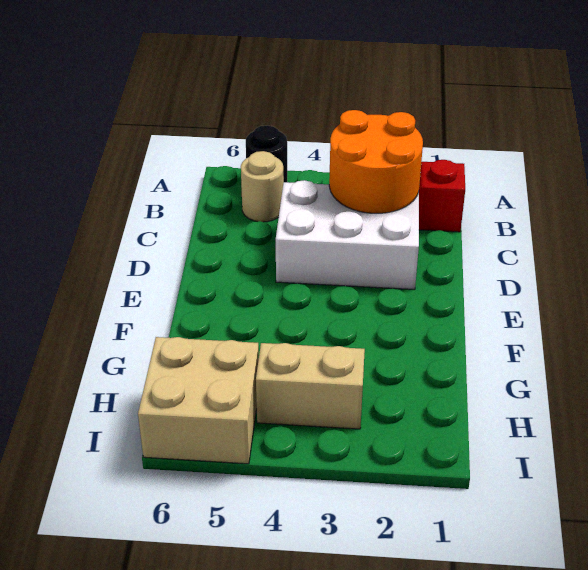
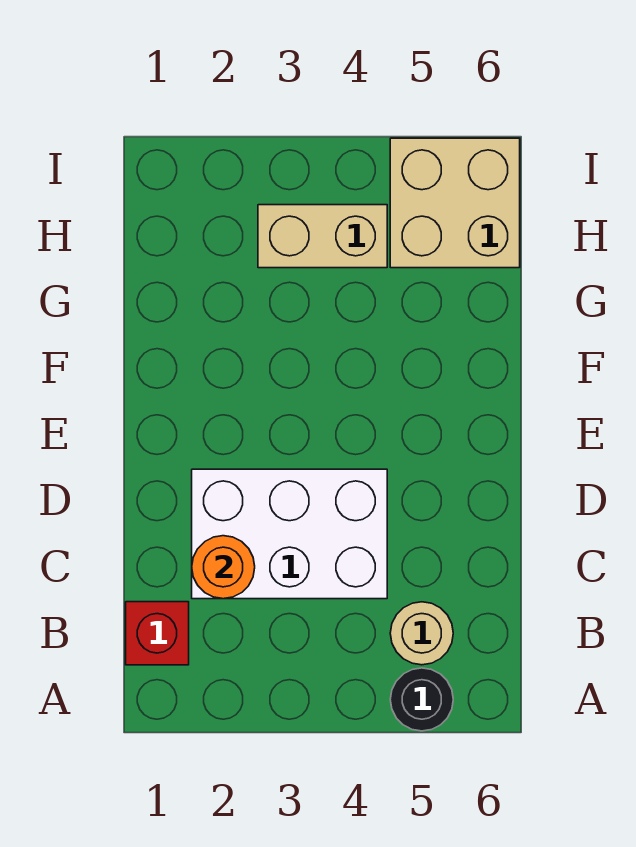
orange 2x2 round brick [329,110,423,213] -> orange 1x1 round brick [192,536,255,599]

